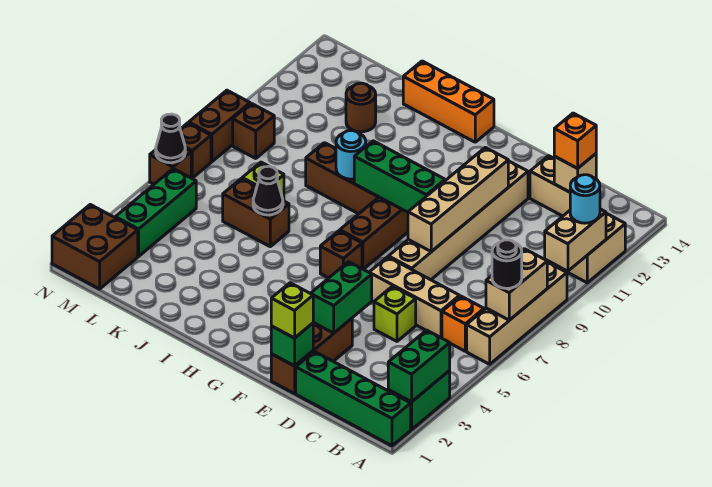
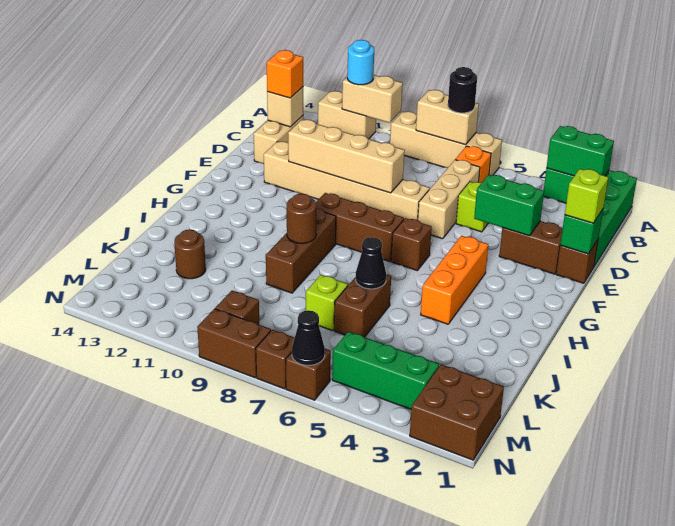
green 1x3 brick [354,141,445,212] -> none
orange 1x3 brick [403,61,494,142] -> orange 1x3 brick moved to [421,236,488,324]
cyan 1x1 round brick [336,131,366,179] -> brown 1x1 round brick [287,194,316,243]

